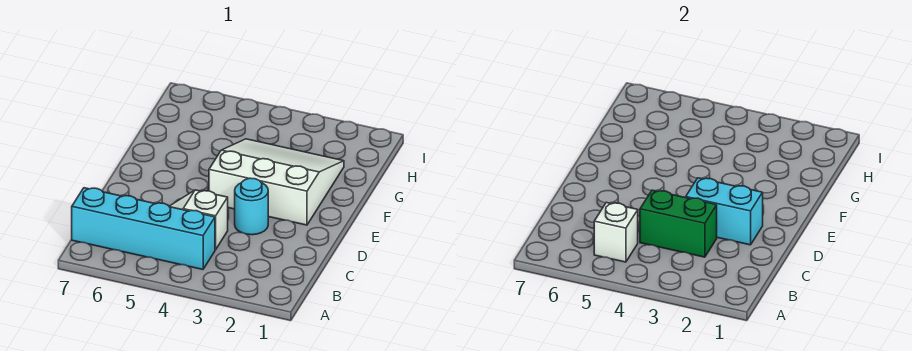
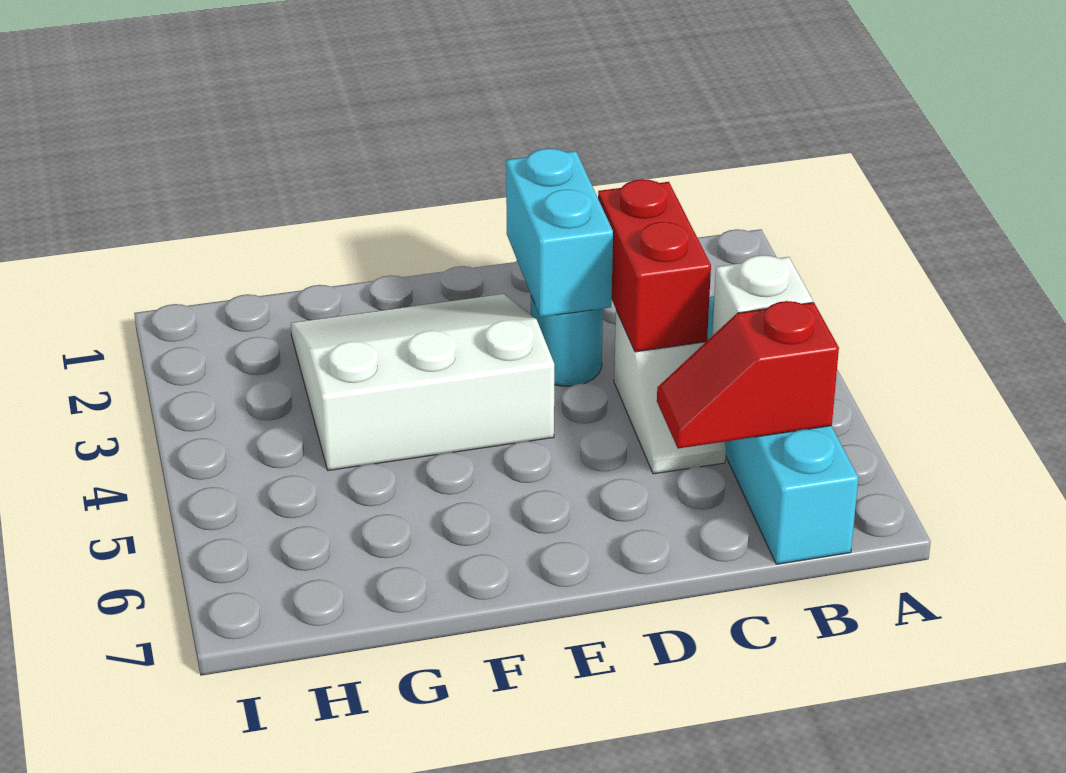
none -> red 1x2 slope [657,301,839,448]
green 1x2 brick [640,190,717,257] -> red 1x2 brick [598,179,711,352]
white 3x3 slope [209,139,344,225] -> white 3x3 slope turned to [291,294,554,471]

